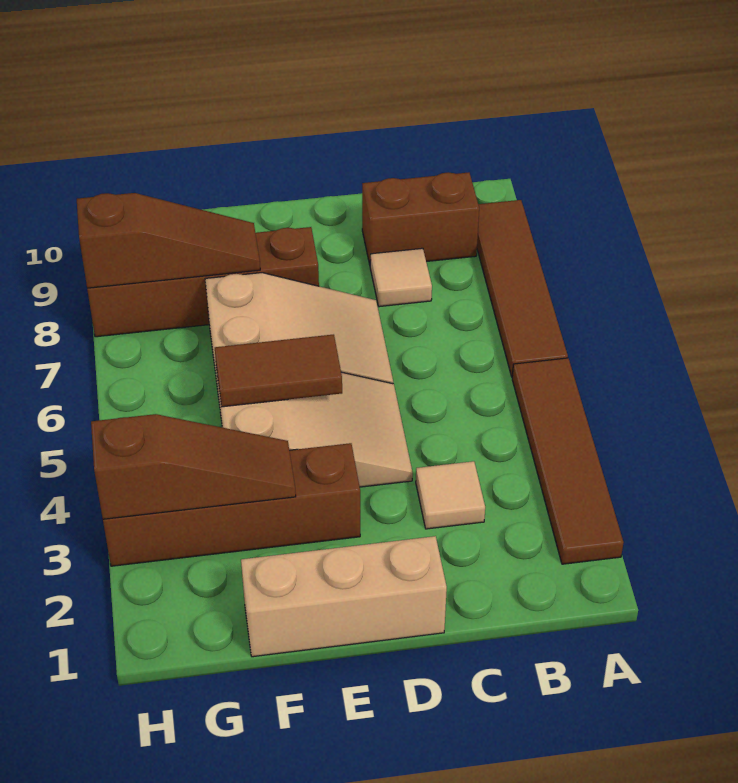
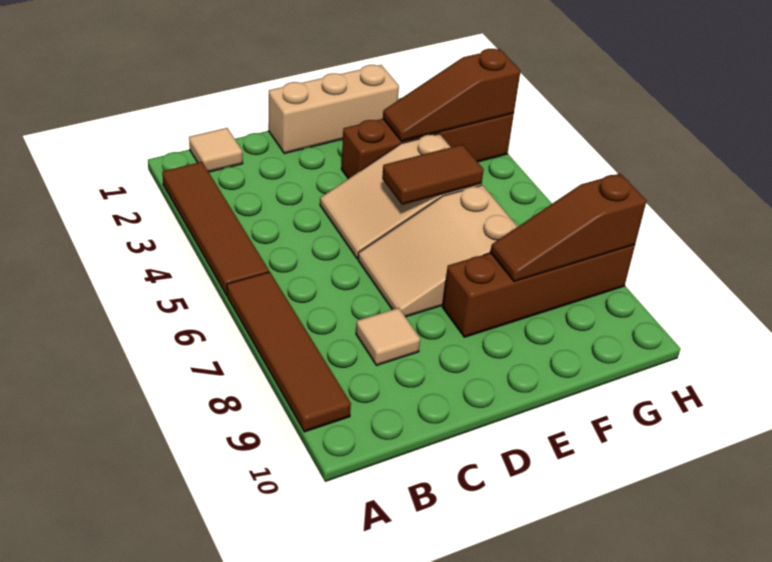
brown 1x2 brick [362,172,479,265] -> none
tan 1x1 tile [416,461,485,529] -> tan 1x1 tile moved to [189,128,243,172]

